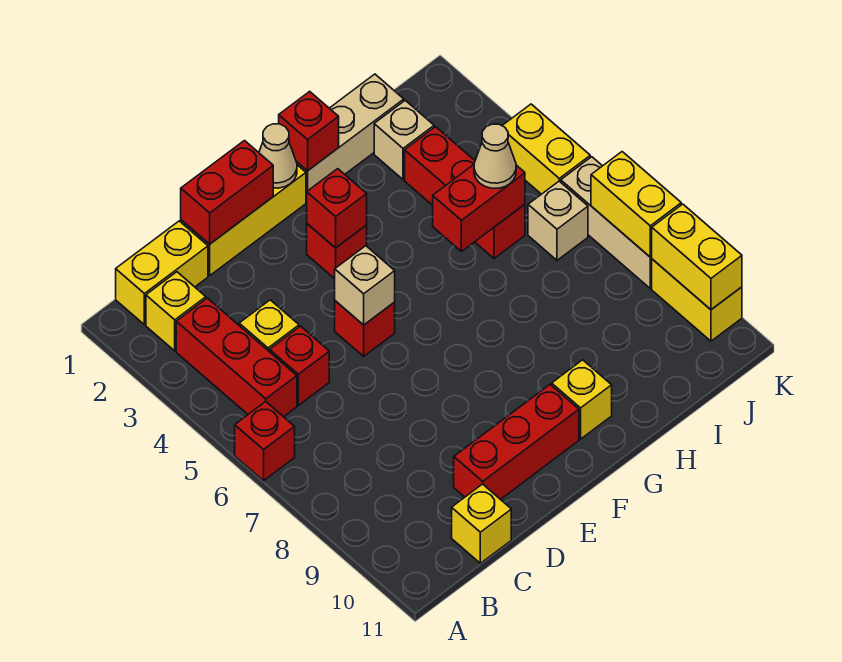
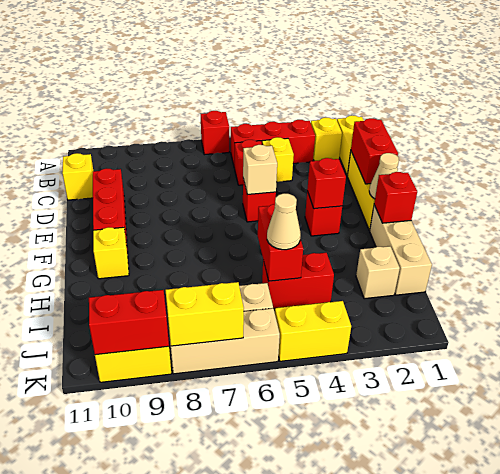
red 1x3 brick [405,127,525,258] -> red 1x2 brick [262,253,334,308]
yellow 1x2 brick [651,204,742,310] -> red 1x2 brick [89,290,169,355]

